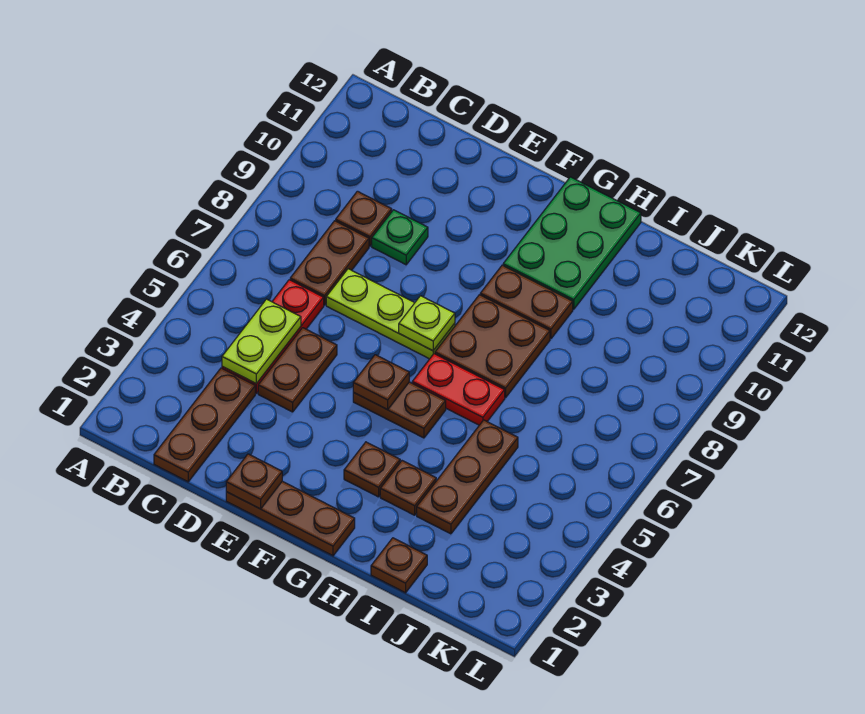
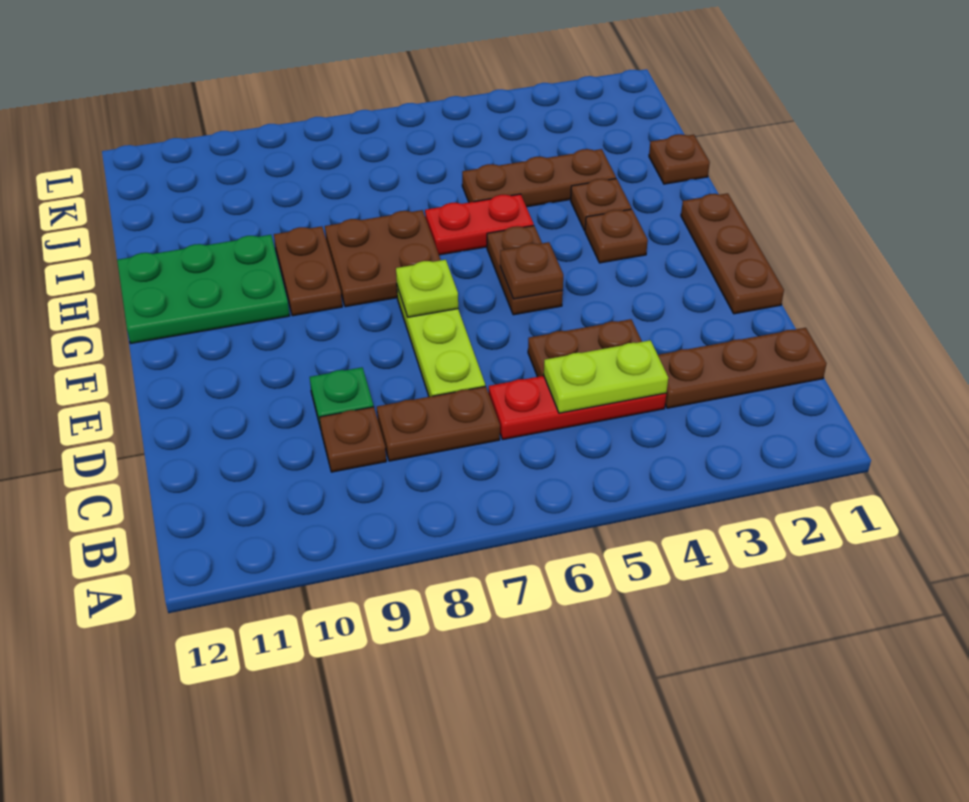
brown 1x1 plate [226,454,282,509] -> none
red 1x2 plate [412,354,505,425] -> red 1x2 plate turned to [425,194,534,255]

